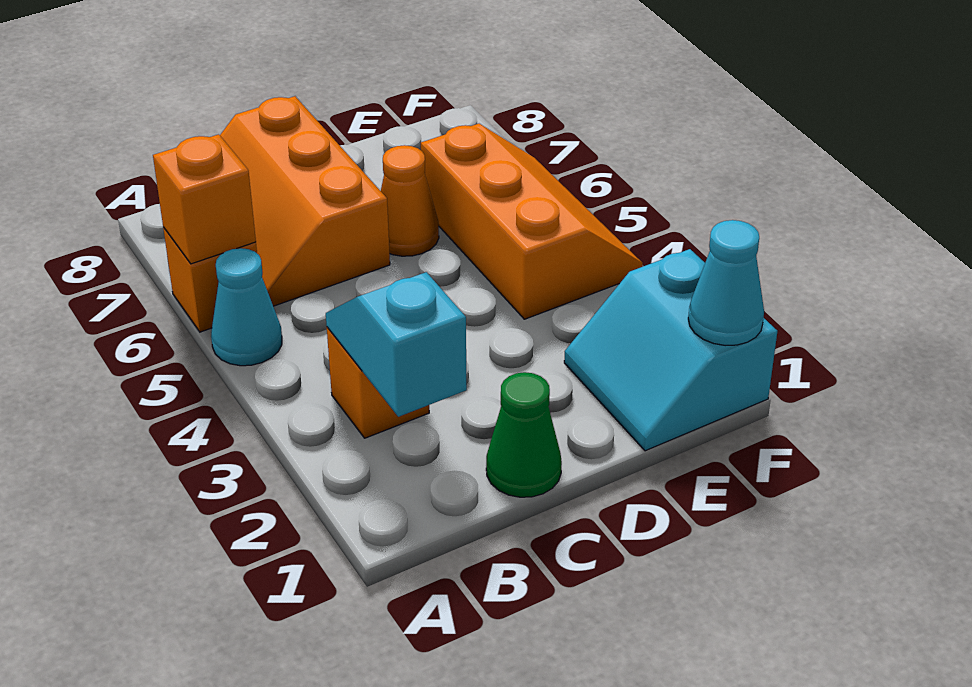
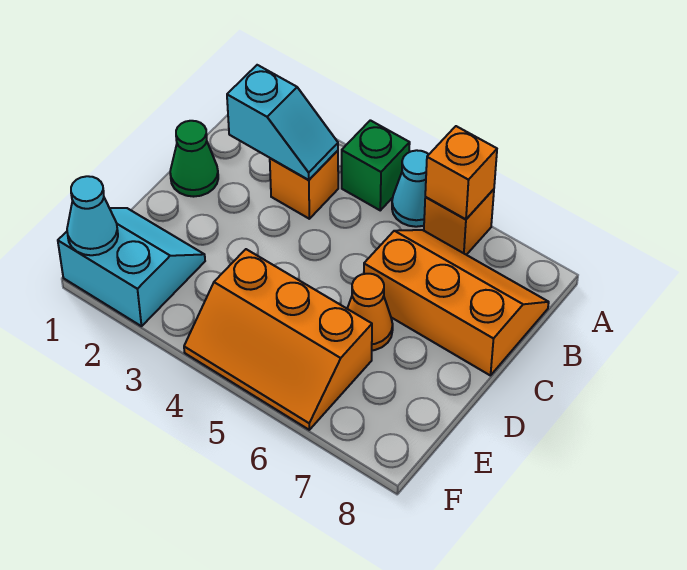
none -> green 1x1 brick [342,120,410,210]

